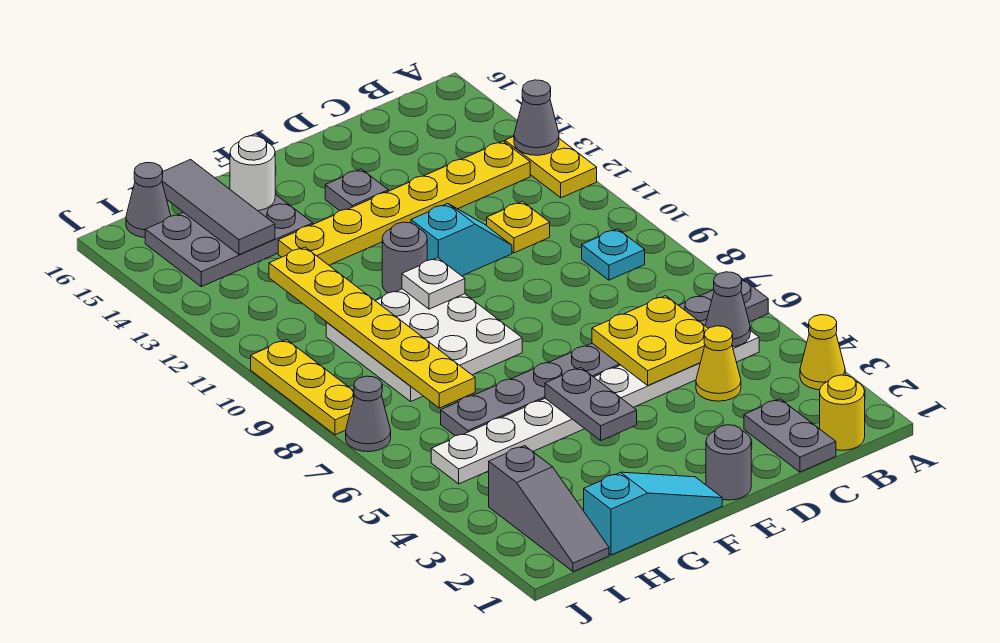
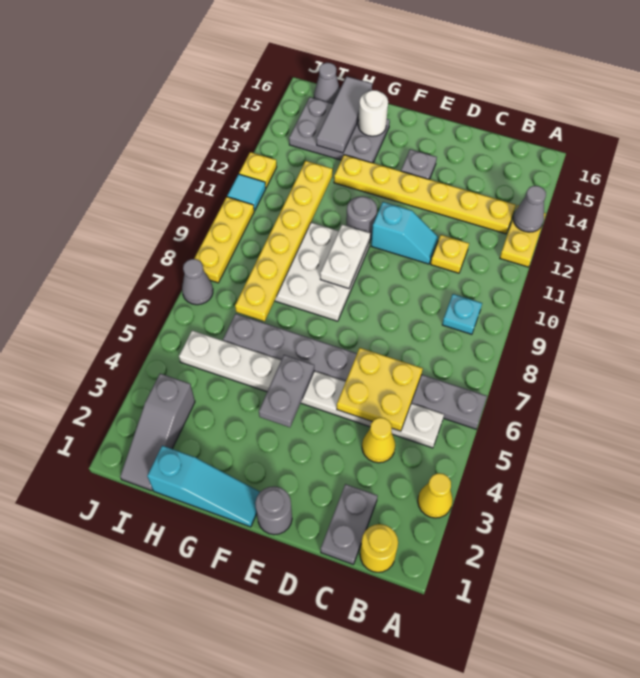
grey 1x1 cone [705,272,750,347] -> none
white 1x1 plate [402,258,465,309] -> white 1x2 plate [320,225,370,289]
none -> cyan 1x1 tile [227,174,266,211]
none -> yellow 1x1 plate [239,152,277,188]

